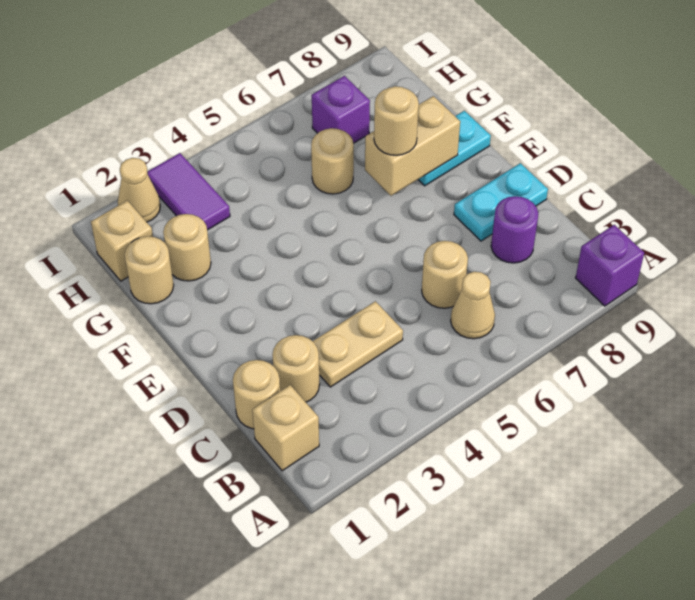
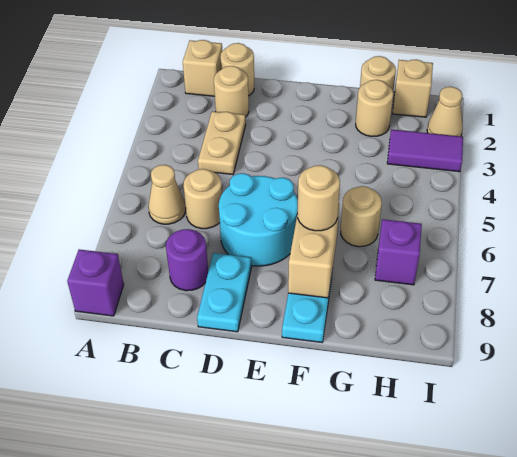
none -> cyan 2x2 round brick [219,173,298,266]

